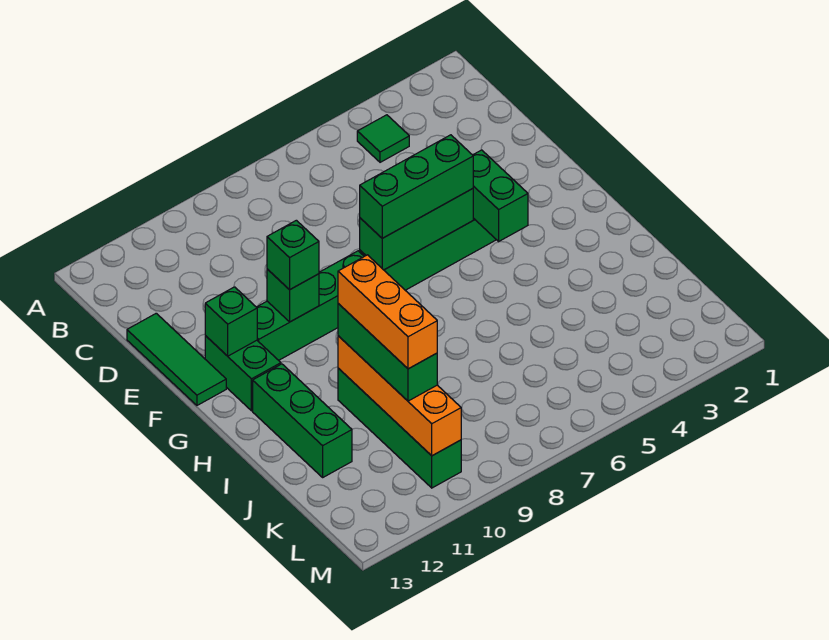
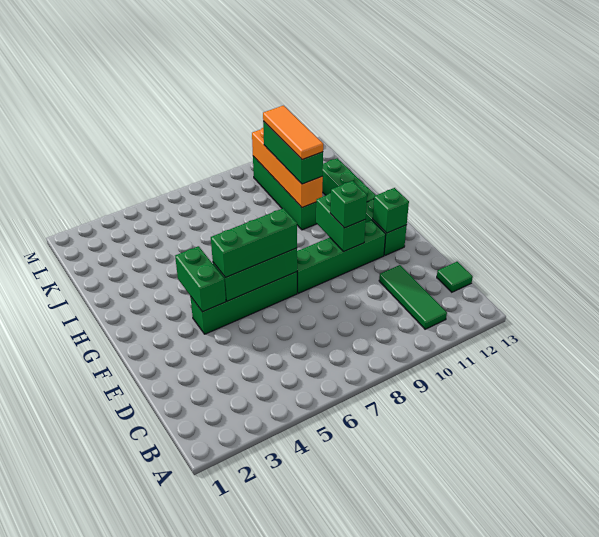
green 1x1 tile [357,115,409,162] -> green 1x1 tile moved to [437,262,473,292]
green 1x3 tile [127,313,226,405] -> green 1x3 tile moved to [379,265,447,329]
green 1x1 brick [267,269,319,322] -> green 1x2 brick [316,193,366,252]
orange 1x3 brick [338,255,437,369] -> orange 1x3 tile [263,106,323,160]

